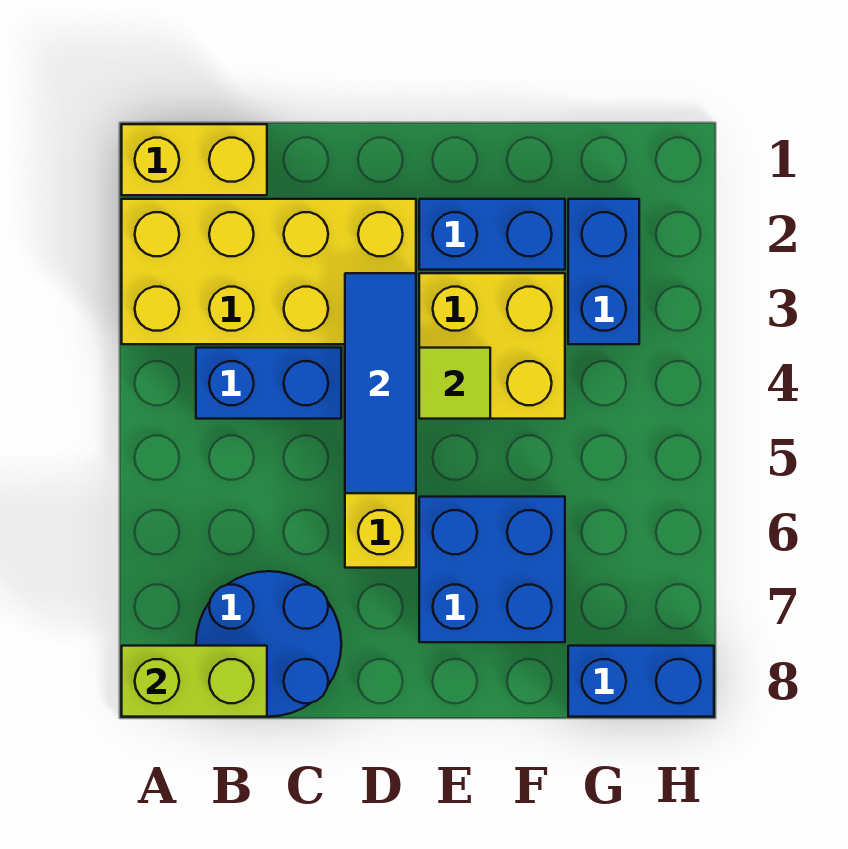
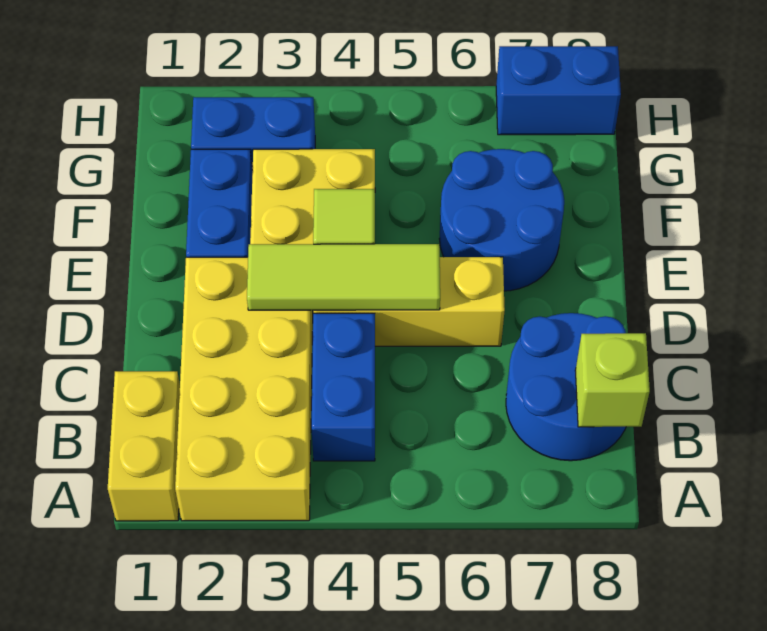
lime 1x2 brick [122,646,267,717] -> lime 1x1 brick [575,333,650,427]
blue 1x3 tile [345,273,416,493] -> lime 1x3 tile [247,244,440,310]
blue 2x2 brick [419,497,565,642] -> blue 2x2 round brick [439,149,564,291]
blue 1x2 brick [568,646,714,717] -> blue 1x2 brick turned to [496,46,621,135]

